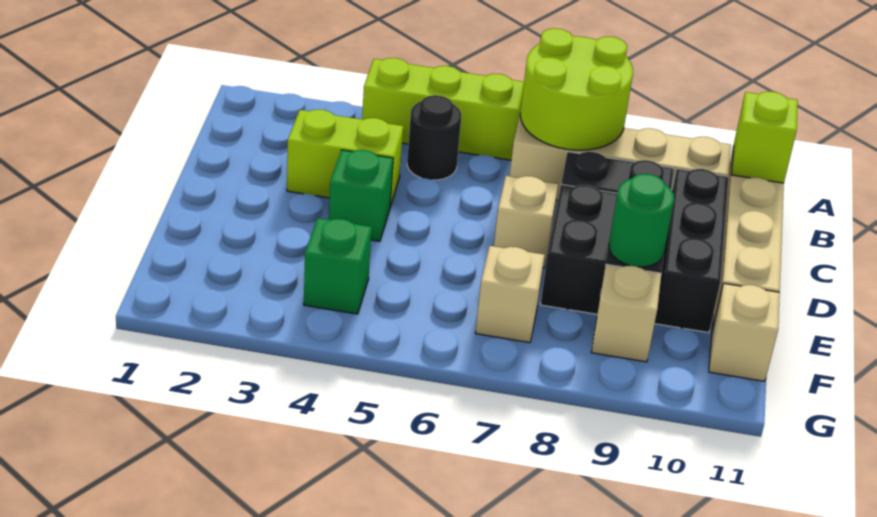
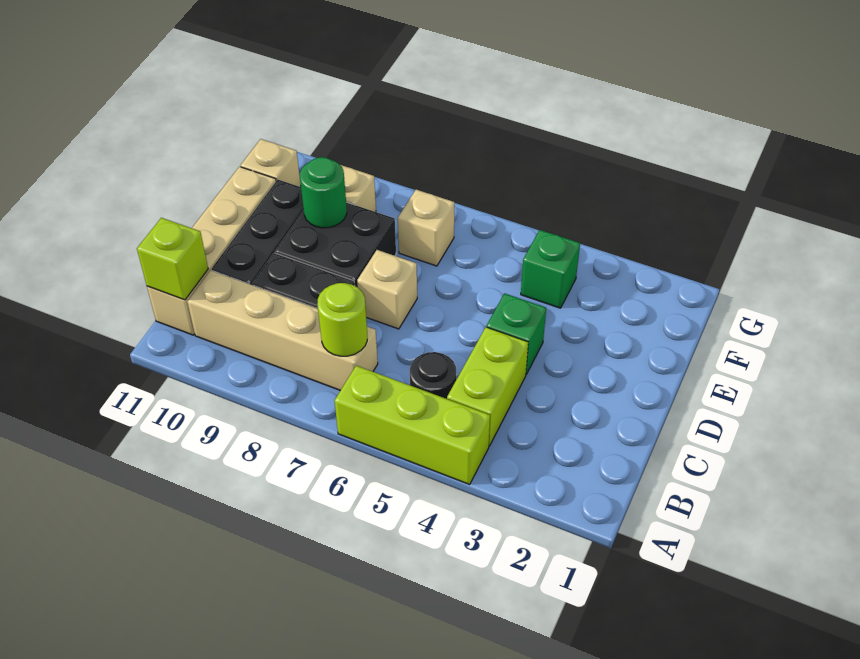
lime 2x2 round brick [520,28,633,150] -> lime 1x1 round brick [317,283,367,356]
lime 1x2 brick [287,110,403,207] -> lime 1x2 brick turned to [447,327,528,446]

